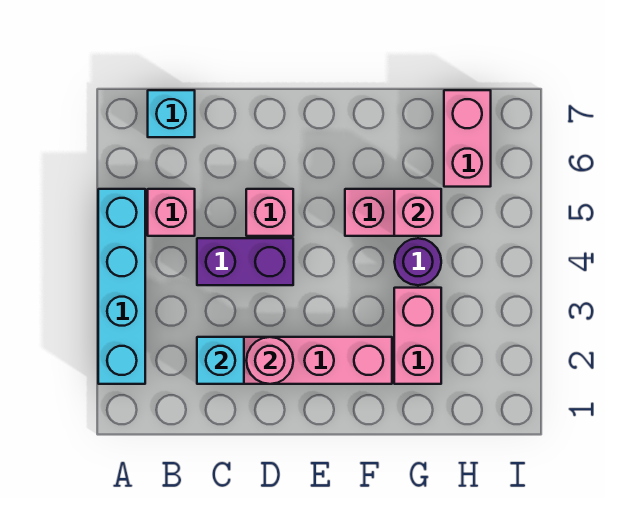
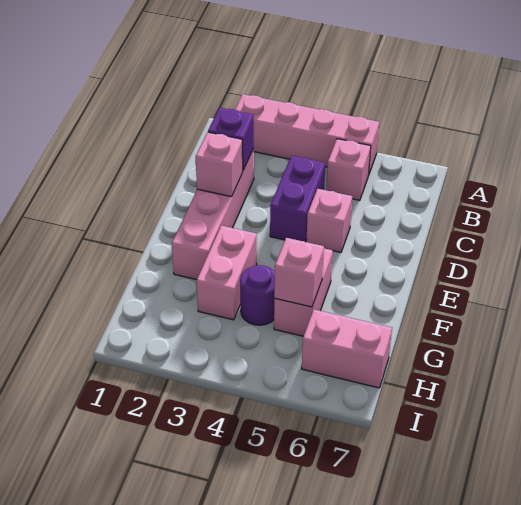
cyan 1x4 brick [98,189,145,384] -> pink 1x4 brick [235,94,379,175]
cyan 1x1 brick [148,90,195,137] -> none
cyan 1x1 brick [197,337,244,384] -> purple 1x1 brick [208,108,254,170]
pink 1x1 round brick [246,337,293,384] -> pink 1x1 brick [196,132,243,197]
pink 1x2 brick [394,288,441,384] -> pink 1x2 brick turned to [197,226,257,320]

